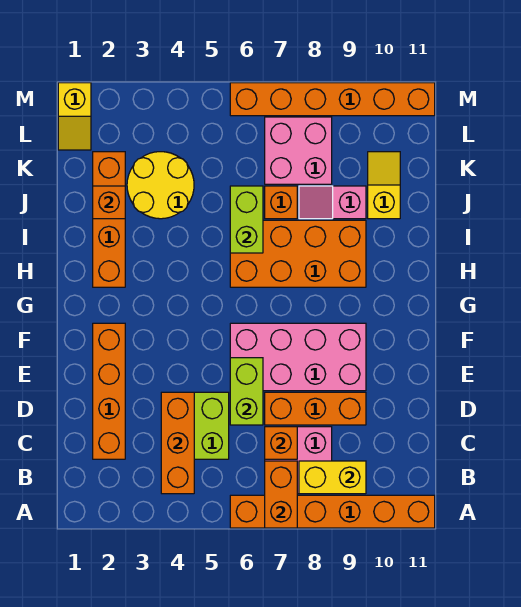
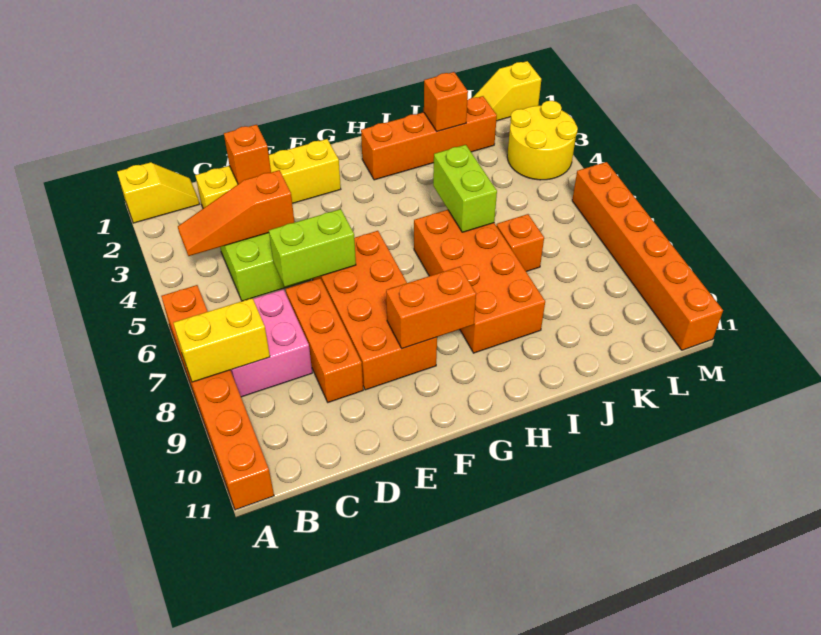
orange 1x2 brick [265,461,297,528] -> orange 1x2 brick moved to [386,267,476,349]
orange 1x3 brick [161,392,194,494] -> orange 1x3 slope [178,170,295,256]
yellow 1x2 brick [299,461,366,494] -> yellow 1x2 brick turned to [173,298,270,382]
orange 1x4 brick [93,323,125,459] -> yellow 1x4 brick [195,139,341,208]
orange 1x1 brick [265,427,297,459] -> orange 1x1 brick moved to [224,125,271,184]
pink 2x4 brick [230,323,366,391] -> orange 2x4 brick [313,231,437,390]
lime 1x2 brick [230,186,263,253] -> lime 1x2 brick turned to [433,145,497,232]
yellow 2x2 round brick [127,152,194,219] -> yellow 2x2 round brick moved to [507,101,578,180]
pink 1x2 slope [299,186,366,219] -> none
yellow 1x2 slope [368,152,400,219] -> yellow 1x2 slope moved to [117,162,199,223]
pink 2x2 brick [265,117,332,184] -> none

